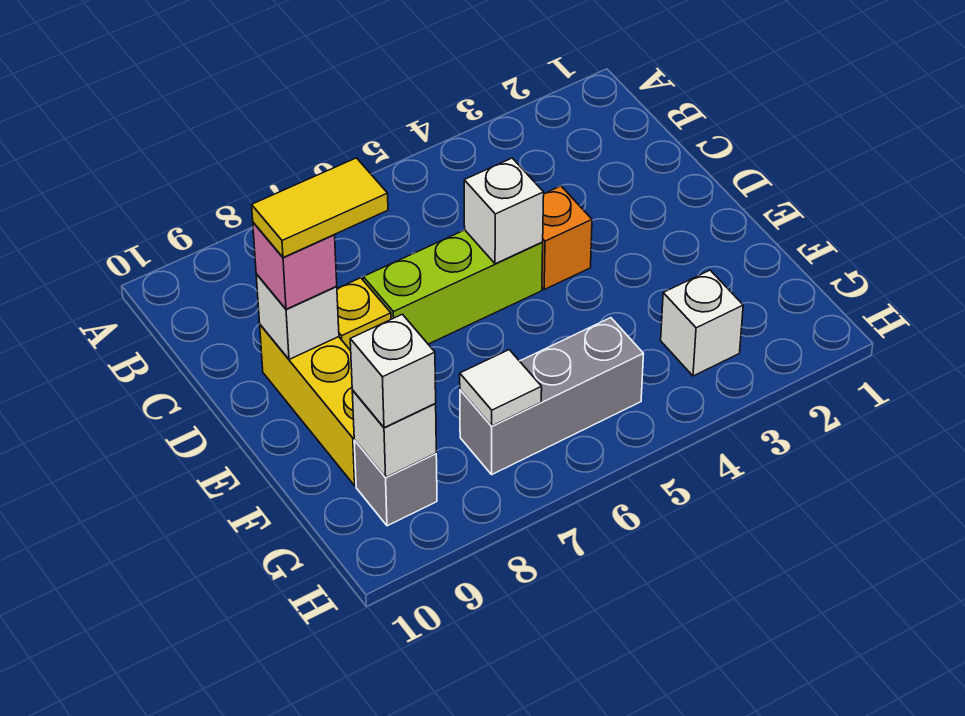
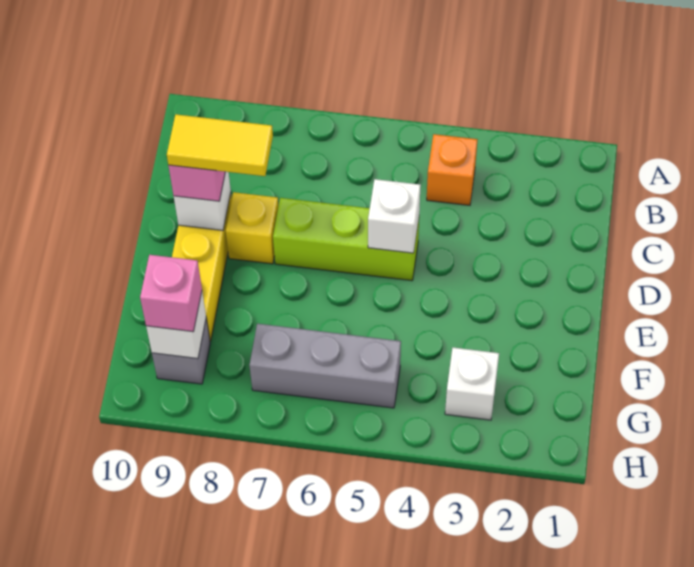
orange 1x1 brick [542,186,592,289] -> orange 1x1 brick moved to [427,134,478,205]
white 1x1 tile [460,350,542,426] -> none
white 1x1 brick [350,314,436,428] -> pink 1x1 brick [140,255,202,332]

